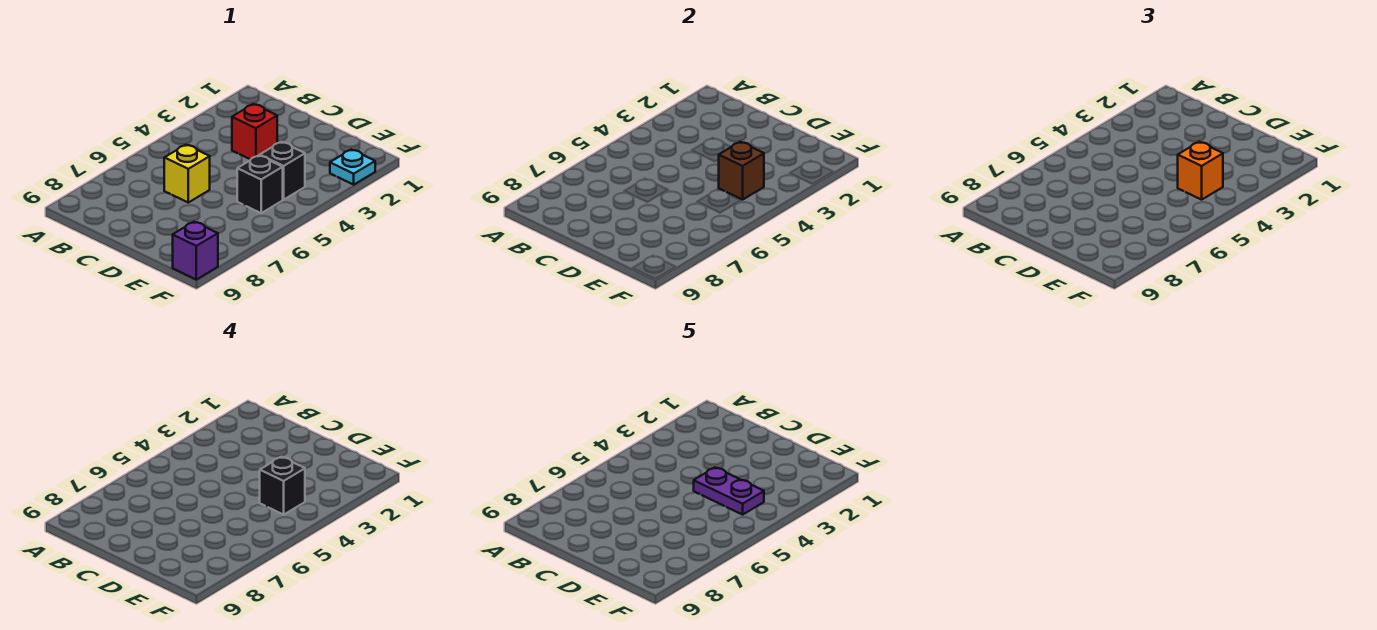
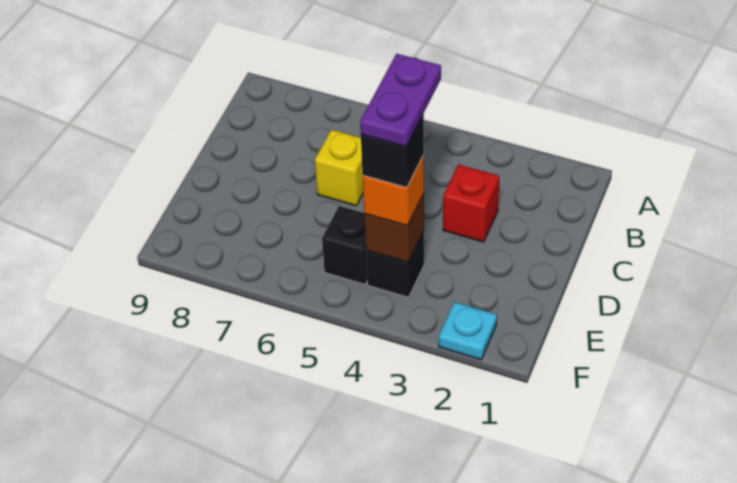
purple 1x1 brick [173,222,218,280] -> none

